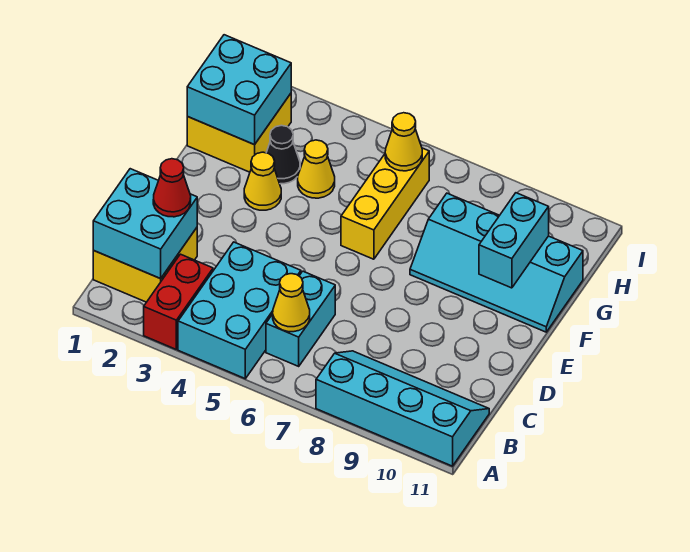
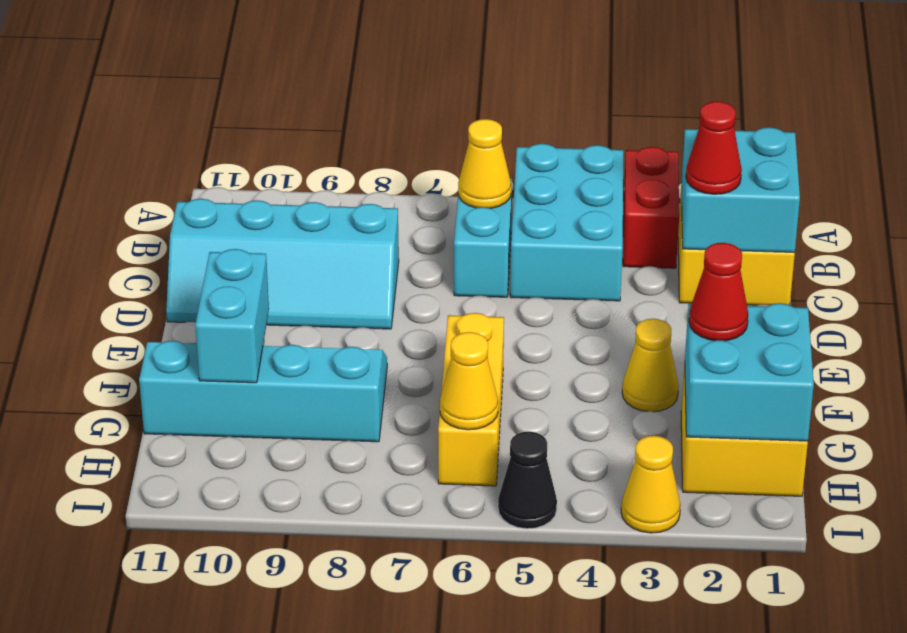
cyan 2x4 slope [316,351,489,466] -> cyan 2x4 slope moved to [166,199,399,329]
none -> red 1x1 cone [689,243,748,341]
black 1x1 cone [266,125,300,184] -> black 1x1 cone moved to [498,432,557,529]
yellow 1x1 cone [298,140,335,198] -> yellow 1x1 cone moved to [621,436,681,533]

